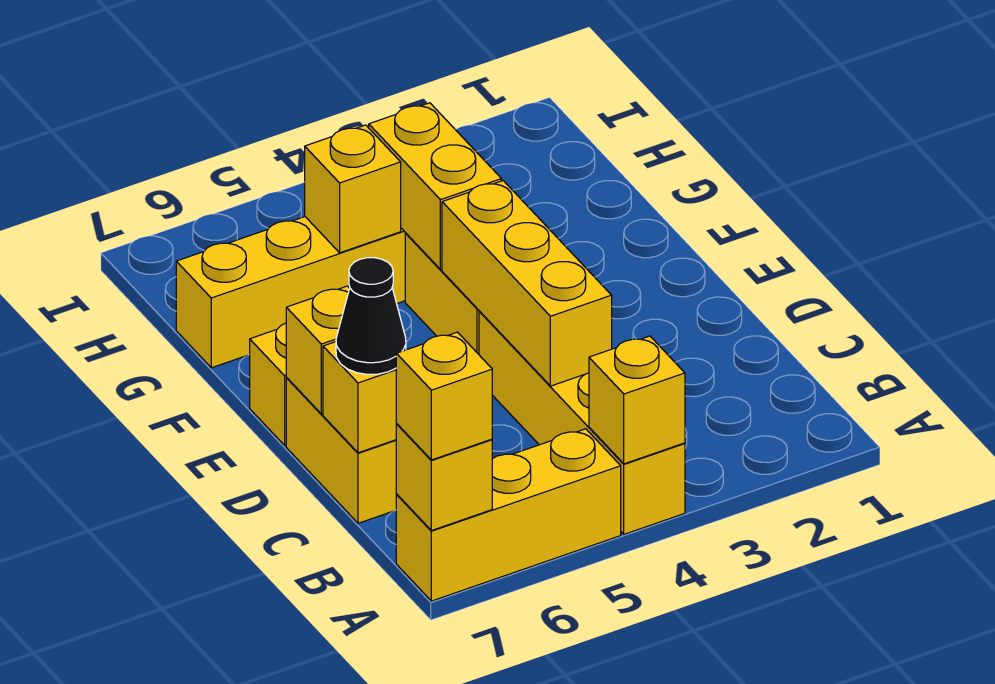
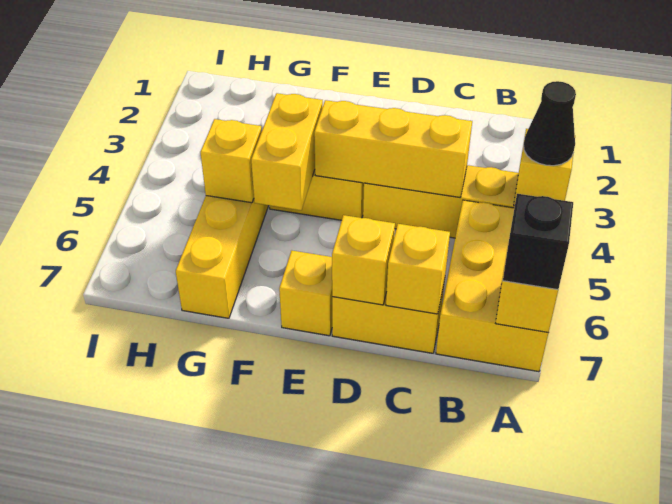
yellow 1x3 brick [396,429,621,601] -> yellow 2x3 brick [436,200,548,372]
yellow 1x1 brick [396,332,492,460] -> black 1x1 brick [503,194,573,290]
black 1x1 cone [336,258,406,374] -> black 1x1 cone moved to [523,81,576,166]
yellow 1x2 brick [369,103,501,269] -> yellow 1x2 brick turned to [251,93,323,210]

